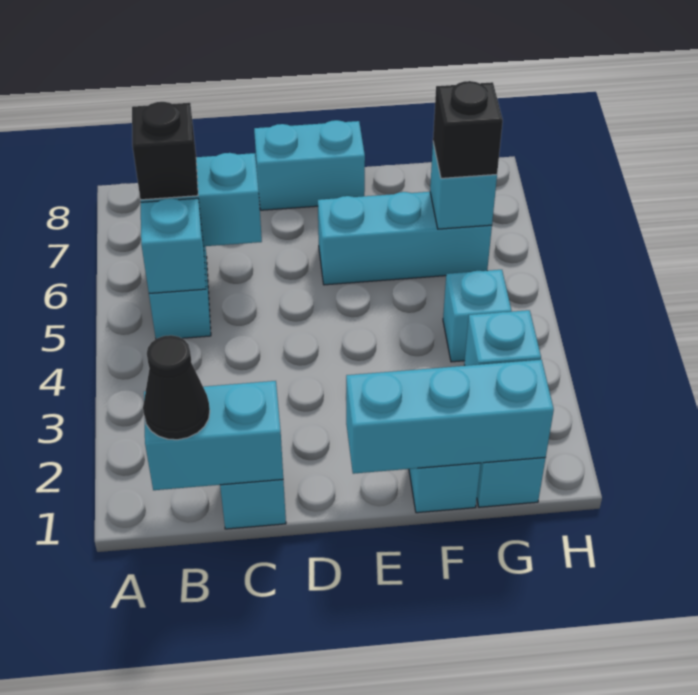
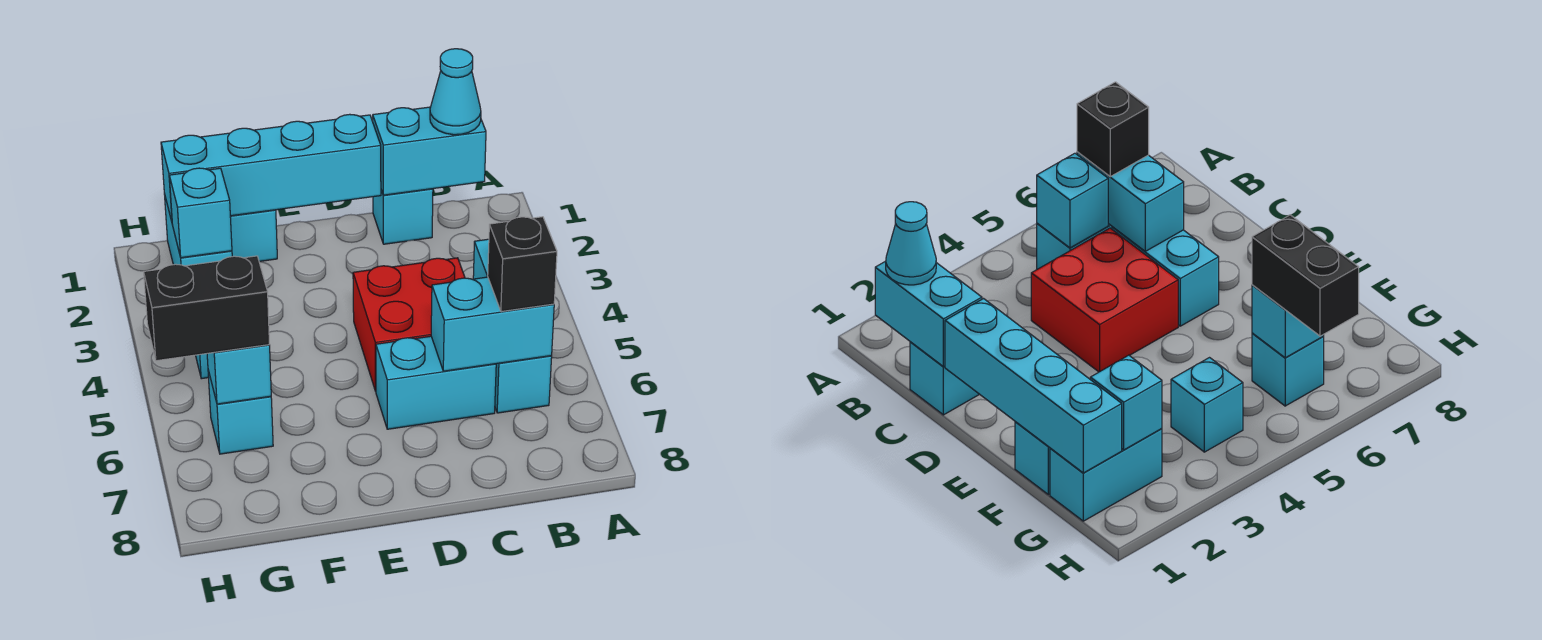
black 1x1 cone [143,335,210,440] -> cyan 1x1 cone [430,49,481,135]
none -> red 2x2 brick [353,258,465,391]
cyan 1x2 brick [254,120,365,210] -> cyan 1x2 brick moved to [376,336,496,429]
cyan 1x3 brick [346,360,554,474] -> cyan 1x4 brick [161,114,381,221]
cyan 1x3 brick [318,192,492,285] -> cyan 1x1 brick [208,370,273,454]
black 1x1 brick [433,81,503,178] -> black 1x2 brick [144,256,270,361]

